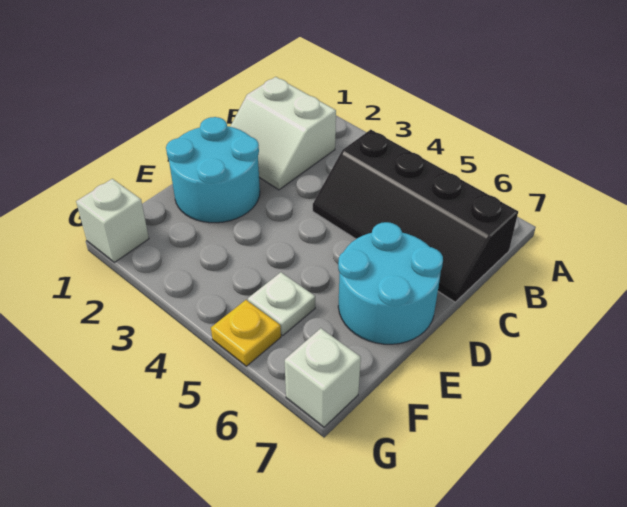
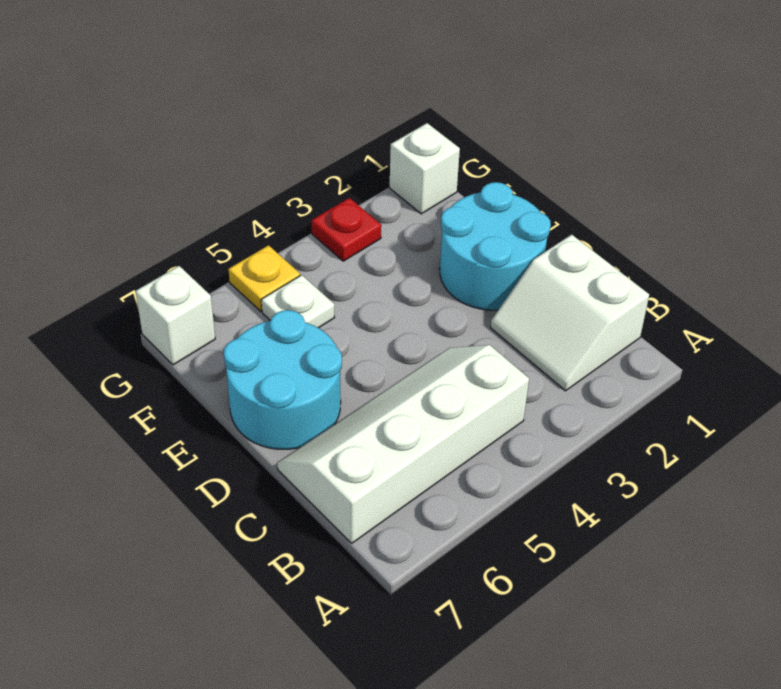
white 2x2 slope [230,77,336,190] -> white 2x2 slope turned to [491,235,649,391]
black 2x4 slope [313,130,518,302] -> white 2x4 slope [278,345,529,543]
none -> red 1x1 plate [312,198,381,261]

